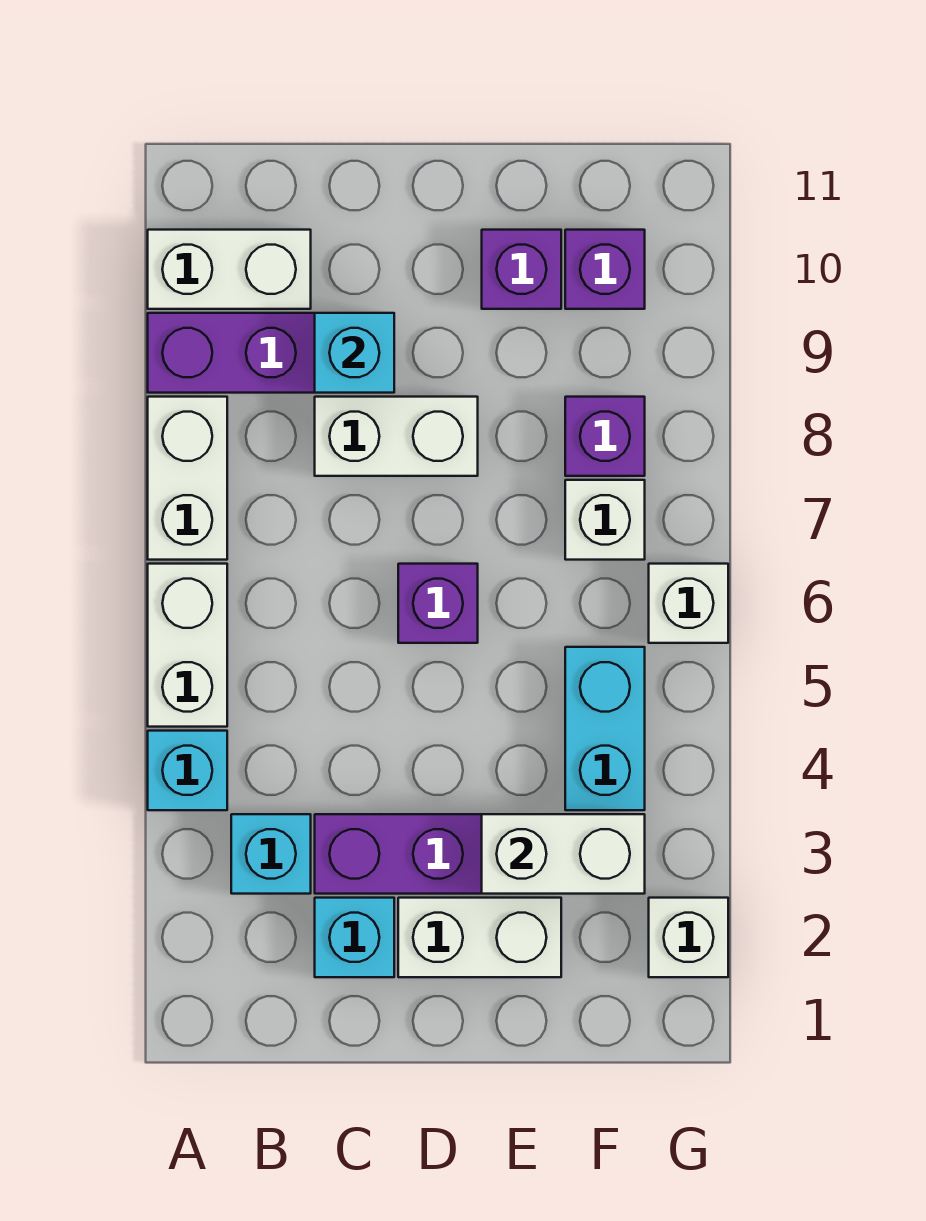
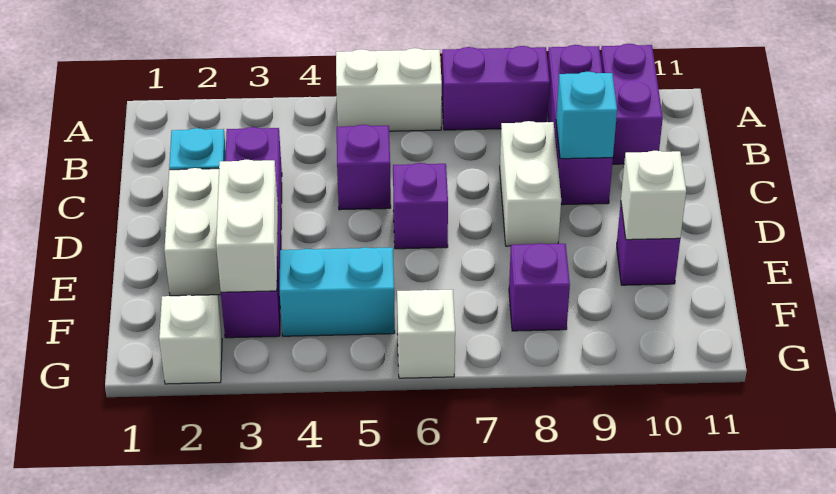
cyan 1x1 brick [148,731,227,810] -> none
white 1x2 brick [148,397,227,560] -> purple 1x2 brick [442,46,550,130]
white 1x2 brick [148,230,311,309] -> purple 1x2 brick [601,44,663,164]
cyan 1x1 brick [231,814,311,894] -> none
white 1x1 brick [565,480,645,560] -> white 1x1 brick moved to [621,151,686,240]
purple 1x1 brick [565,230,645,309] -> purple 1x1 brick moved to [337,125,391,210]

